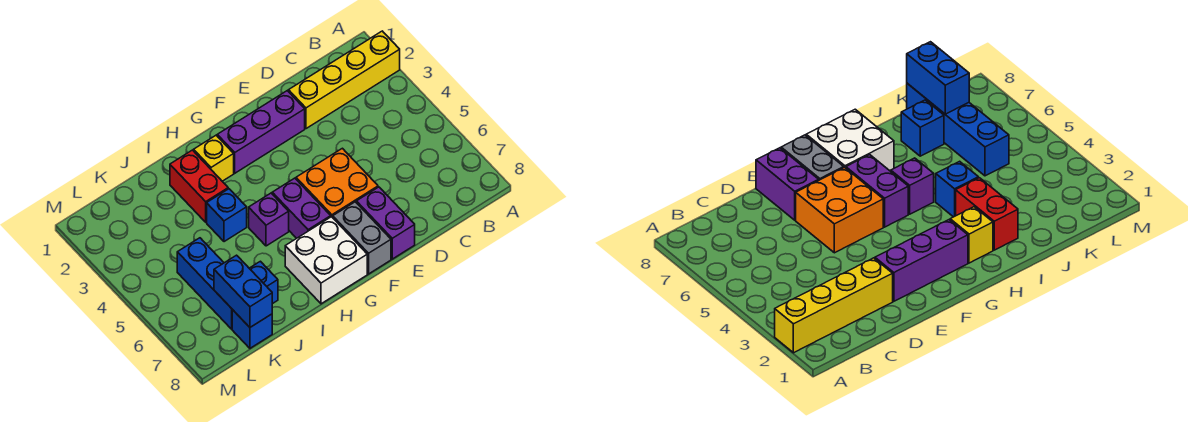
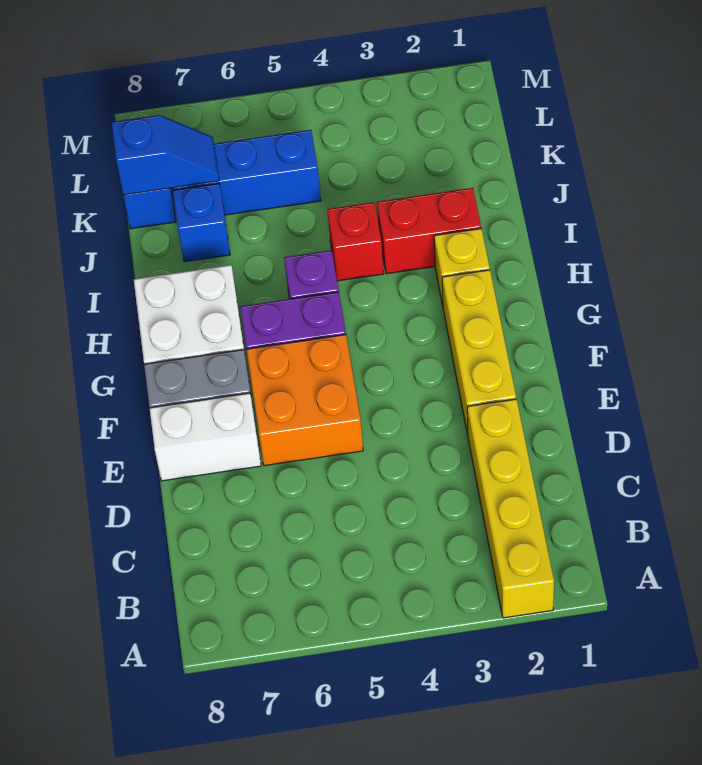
purple 1x3 brick [217,91,305,173] -> yellow 1x3 brick [442,270,516,435]
purple 1x2 brick [356,187,415,259] -> white 1x2 brick [150,393,261,481]
blue 1x1 brick [207,189,247,242] -> red 1x1 brick [327,202,384,281]
blue 1x2 brick [214,255,272,327] -> blue 1x2 slope [111,115,219,195]

